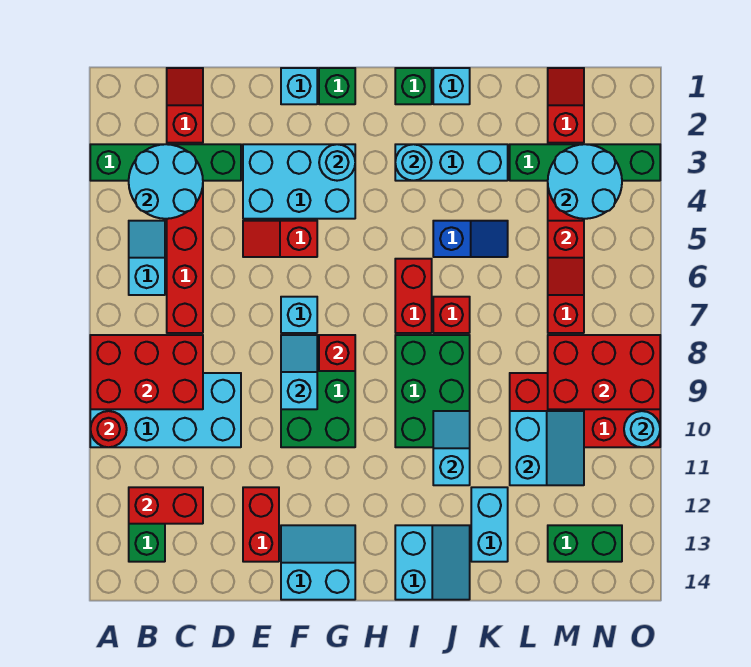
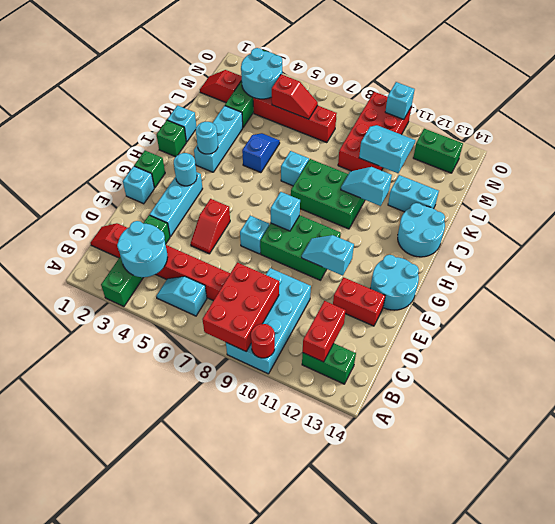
cyan 2x3 brick [243,144,355,219] -> cyan 1x3 brick [150,172,203,237]
cyan 1x2 slope [281,335,317,409] -> cyan 1x2 slope moved to [302,235,354,276]
cyan 2x2 slope [281,525,355,600] -> cyan 2x2 round brick [370,255,419,310]
red 1x1 brick [319,335,355,371] -> cyan 1x1 brick [271,192,300,231]
red 1x2 brick [395,259,432,333] -> none
cyan 2x2 slope [395,525,470,600] -> cyan 2x2 round brick [398,203,445,257]
red 1x1 brick [433,297,470,333] -> cyan 1x1 brick [281,151,309,186]
red 2x3 brick [548,335,660,409] -> none
green 1x2 brick [548,525,622,562] -> green 1x2 brick turned to [413,129,463,173]
cyan 1x1 round brick [624,411,660,447] -> cyan 1x1 brick [385,82,415,119]

